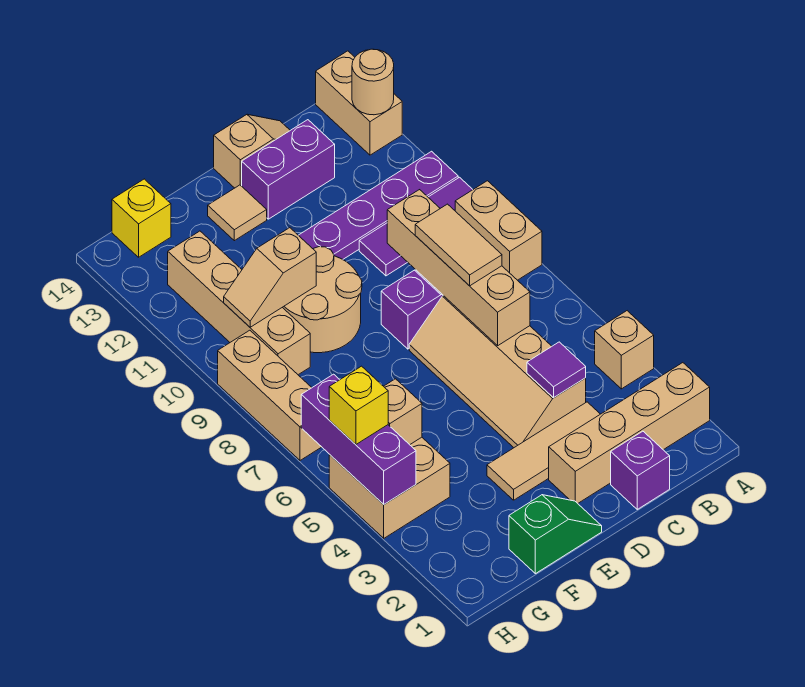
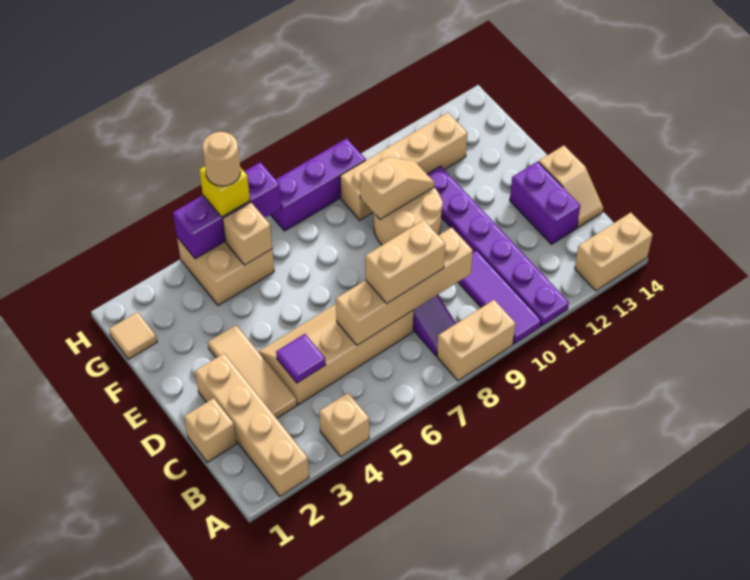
tan 1x1 round brick [352,49,394,115] -> tan 1x1 round brick moved to [202,132,241,186]
purple 1x1 brick [611,431,670,509] -> tan 1x1 brick [184,398,236,462]
tan 1x2 tile [415,204,502,286] -> tan 1x2 brick [365,220,445,304]
green 1x2 slope [509,495,602,574] -> none
tan 1x1 tile [208,185,267,241] -> tan 1x1 tile moved to [109,312,157,359]
tan 1x2 slope [224,228,316,327] -> tan 1x2 slope turned to [360,157,435,219]
yellow 1x1 brick [112,179,171,257] -> none
tan 1x3 brick [218,330,321,460] -> purple 1x3 brick [271,138,366,231]

